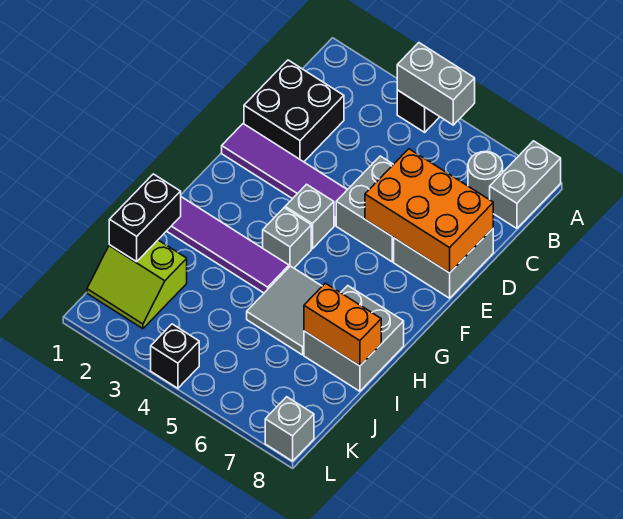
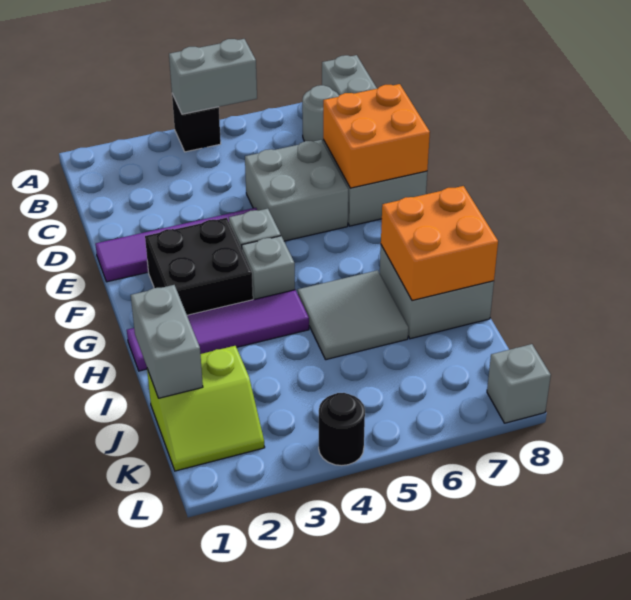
black 2x2 brick [244,60,344,162] -> black 2x2 brick moved to [145,218,253,315]
orange 2x3 brick [365,149,493,273] -> orange 2x2 brick [323,84,430,188]
black 1x2 brick [109,174,181,262] -> grey 1x2 brick [131,285,203,398]
orange 1x2 brick [304,283,381,366] -> orange 2x2 brick [381,186,498,301]
black 1x1 brick [151,324,199,388] -> black 1x1 round brick [319,393,365,466]

